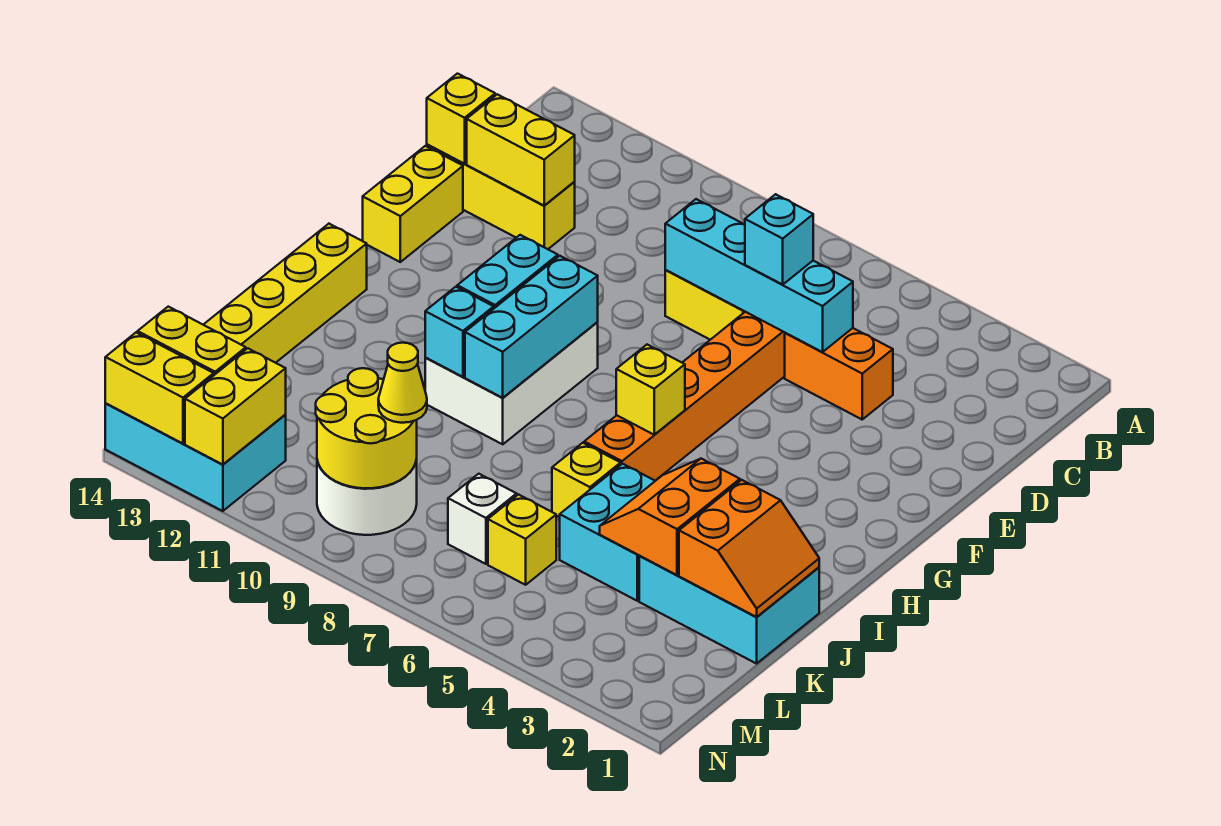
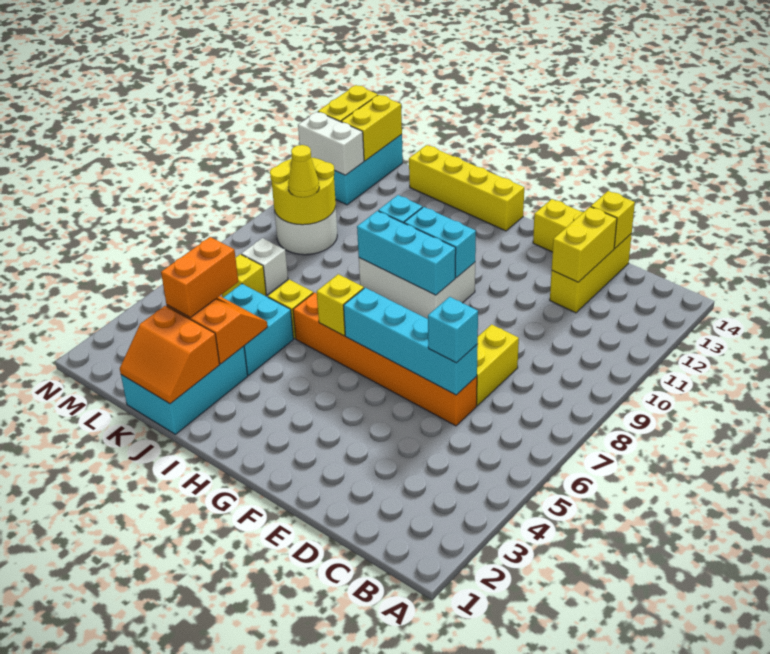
orange 1x2 brick [785,328,893,419] -> orange 1x2 brick moved to [161,237,238,317]
cyan 1x4 brick [665,199,853,352] -> cyan 1x4 brick turned to [344,288,478,395]
yellow 1x2 brick [185,348,286,465] -> white 1x2 brick [298,112,364,175]

